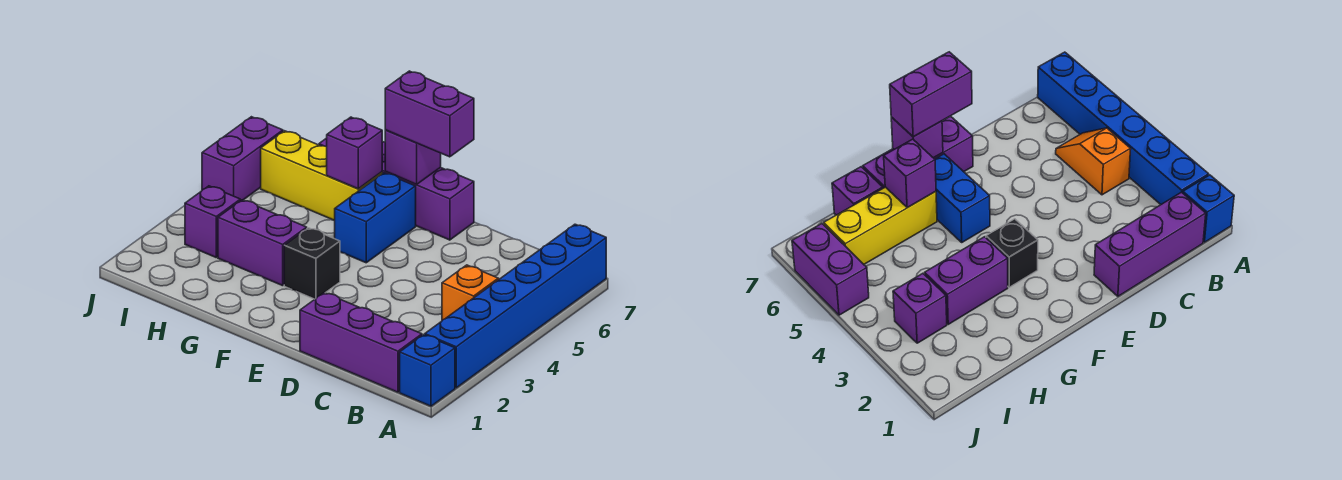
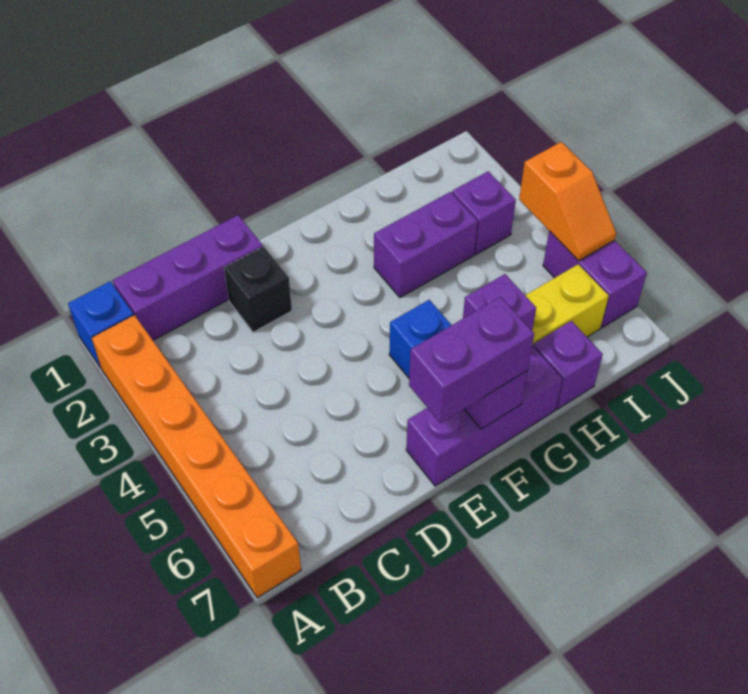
blue 1x6 brick [425,224,606,388] -> orange 1x6 brick [92,315,301,598]
orange 1x2 slope [442,265,499,320] -> orange 1x2 slope moved to [519,142,616,261]
black 1x1 brick [284,228,340,299] -> black 1x1 brick moved to [224,246,292,332]

